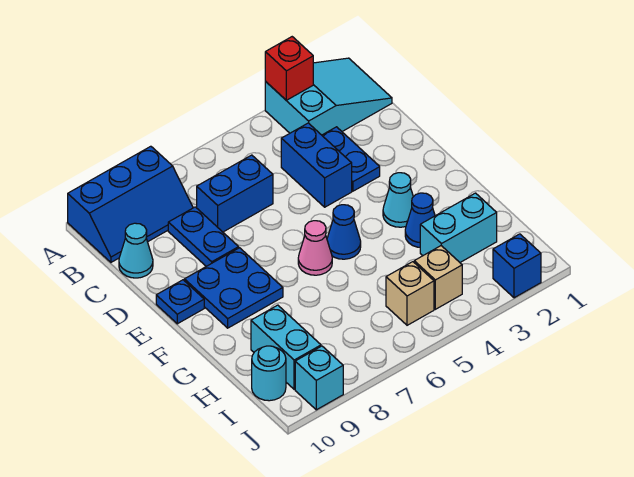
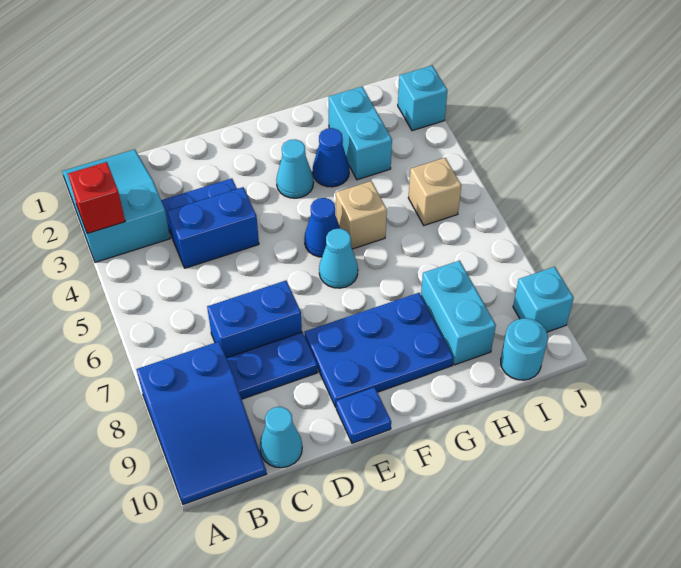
blue 2x3 slope [68,146,193,262] -> blue 2x3 slope turned to [136,341,267,504]
blue 1x2 brick [197,155,273,232] -> blue 1x2 brick turned to [207,281,302,358]
blue 2x2 plate [184,248,283,328] -> blue 2x3 plate [304,293,454,407]
pink 1x1 cone [298,221,332,275] -> cyan 1x1 cone [319,229,358,288]
cyan 1x2 brick [251,305,321,389] -> cyan 1x2 brick turned to [421,260,496,365]
tan 1x1 brick [414,246,462,309] -> tan 1x1 brick moved to [336,181,387,249]
blue 1x1 brick [493,234,541,298] -> cyan 1x1 brick [398,66,448,131]

